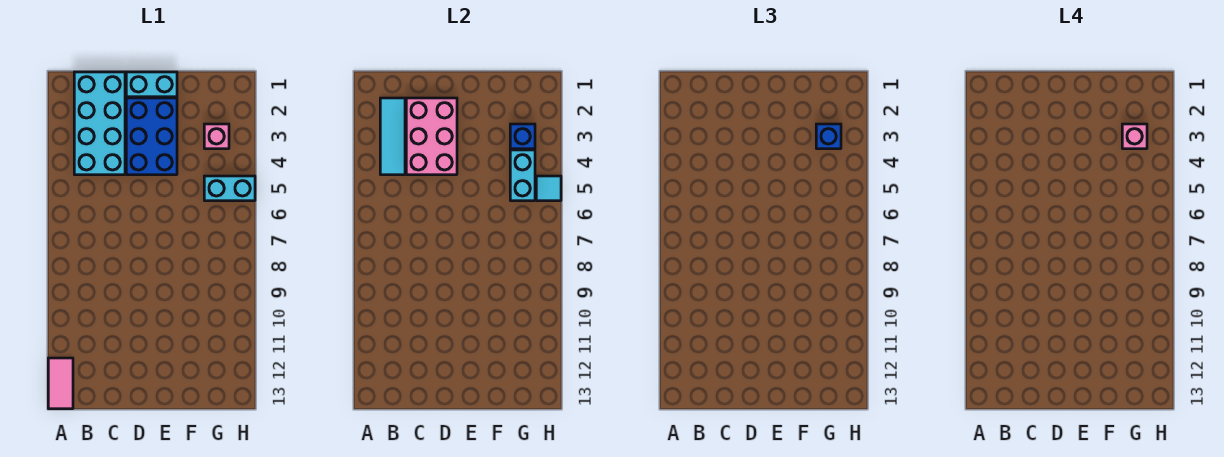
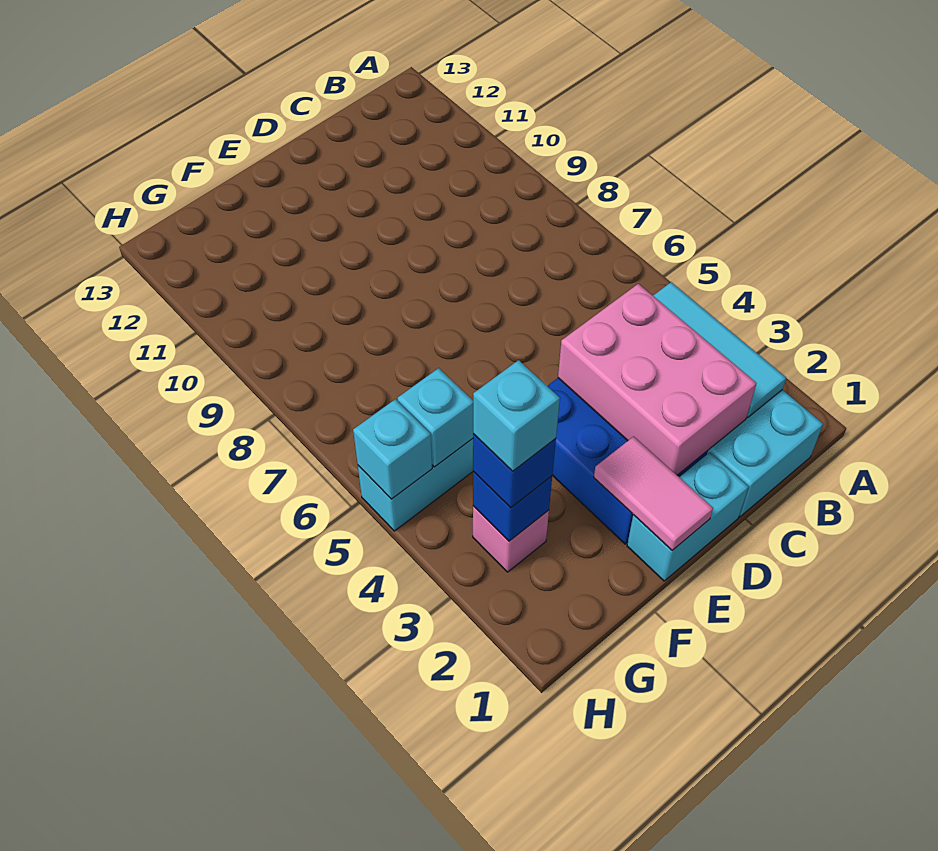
pink 1x2 tile [48,358,73,409] -> pink 1x2 tile moved to [594,436,713,550]
pink 1x1 brick [1122,124,1147,149] -> cyan 1x1 brick [473,360,560,471]
cyan 1x2 brick [510,150,535,201] -> cyan 1x1 brick [398,368,473,467]
cyan 1x1 tile [536,176,561,201] -> cyan 1x1 brick [353,399,432,499]

